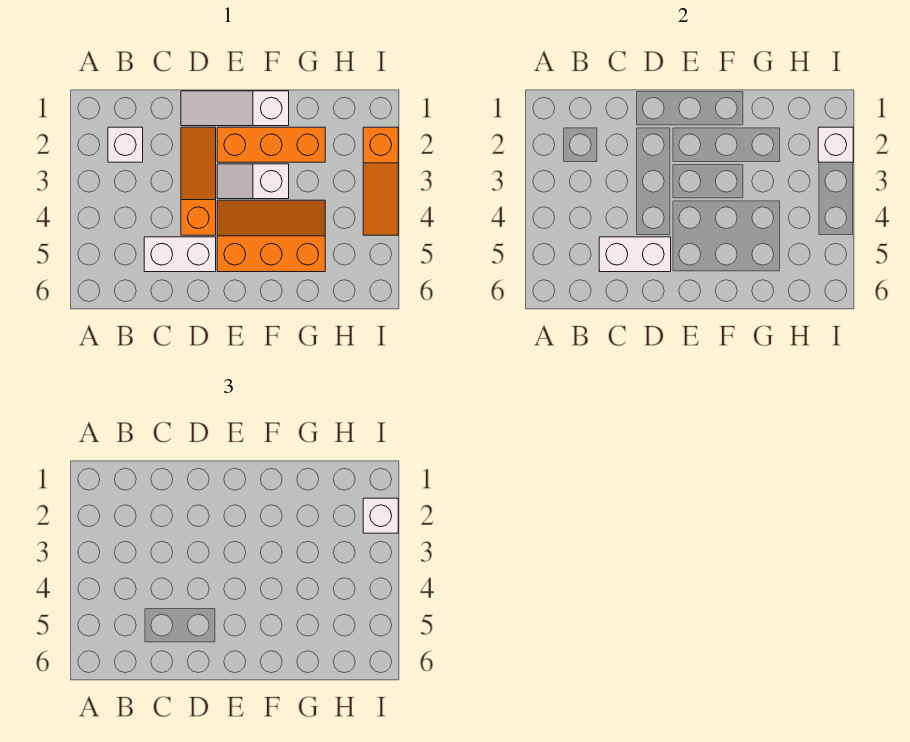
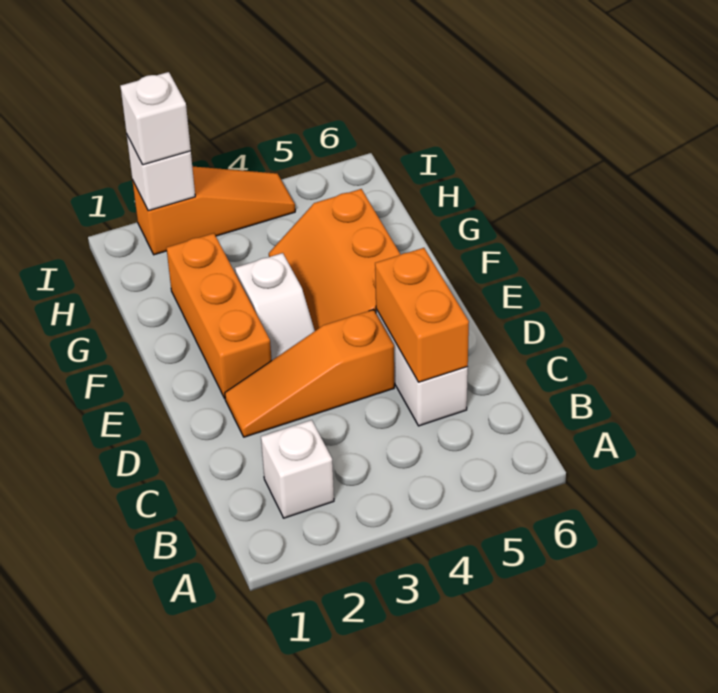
white 1x2 brick [599,237,671,272] -> orange 1x2 brick [375,248,469,382]
white 1x3 slope [181,91,289,126] -> none

